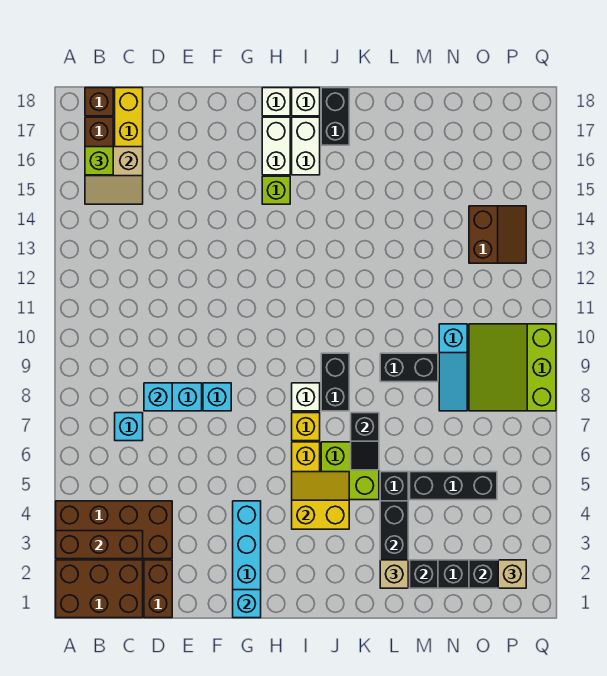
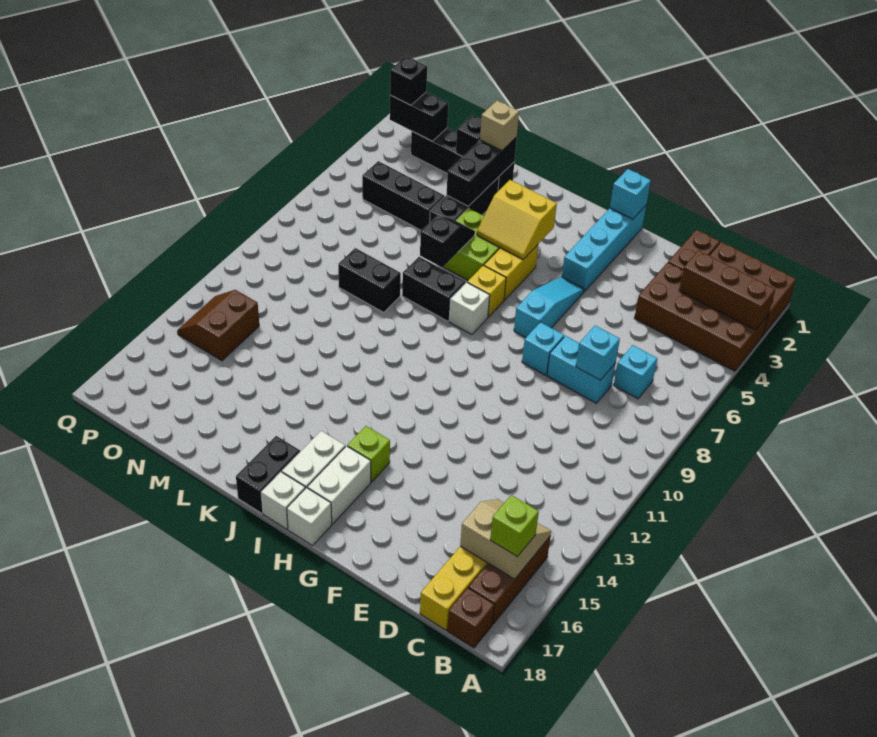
black 1x2 brick [321,353,349,411] -> black 1x2 brick turned to [402,257,465,321]
cyan 1x3 slope [439,324,467,411] -> cyan 1x3 slope moved to [514,277,584,338]
lime 3x3 slope [469,324,556,411] -> none
tan 1x1 brick [498,560,526,588] -> black 1x1 brick [390,56,427,105]

